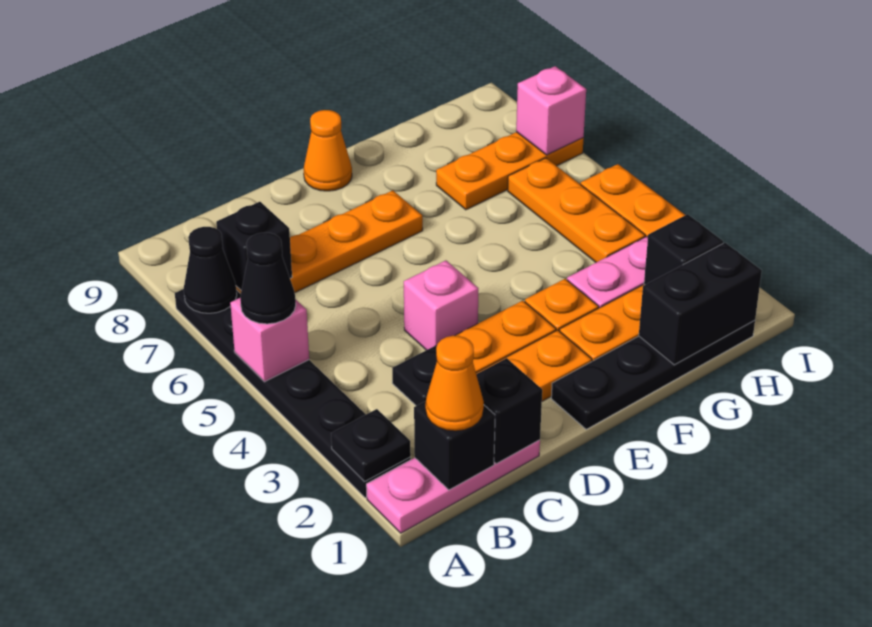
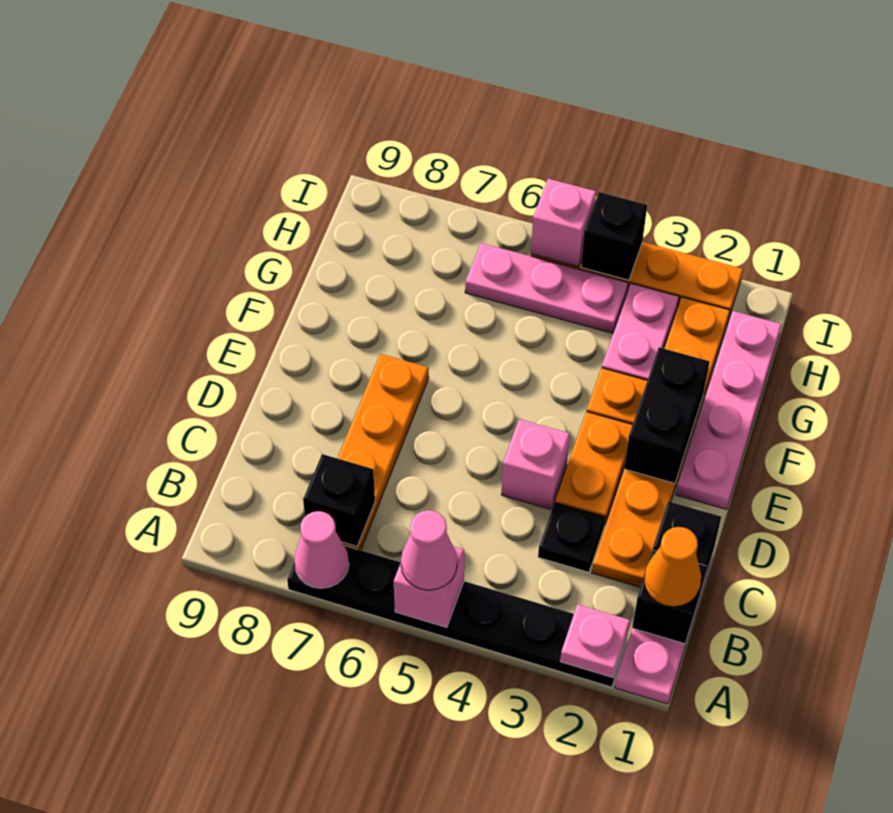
black 1x1 plate [331,409,411,482] -> pink 1x1 plate [560,604,630,678]
black 1x1 cone [240,233,296,324] -> pink 1x1 cone [401,510,457,590]
black 1x1 cone [184,227,237,313] -> pink 1x1 cone [294,511,349,588]
black 1x4 plate [551,320,755,429] -> pink 1x4 plate [676,311,782,509]
orange 1x1 cone [304,110,352,191] -> none
black 1x2 brick [639,243,762,365] -> black 1x2 brick moved to [624,347,710,483]
orange 1x3 plate [436,132,584,210] -> none
black 1x1 brick [644,214,723,285] -> black 1x1 brick moved to [581,192,647,280]
orange 1x3 plate [508,158,645,262] -> pink 1x3 plate [465,243,628,333]
pink 1x1 brick [516,66,586,155] -> pink 1x1 brick moved to [531,179,596,267]

